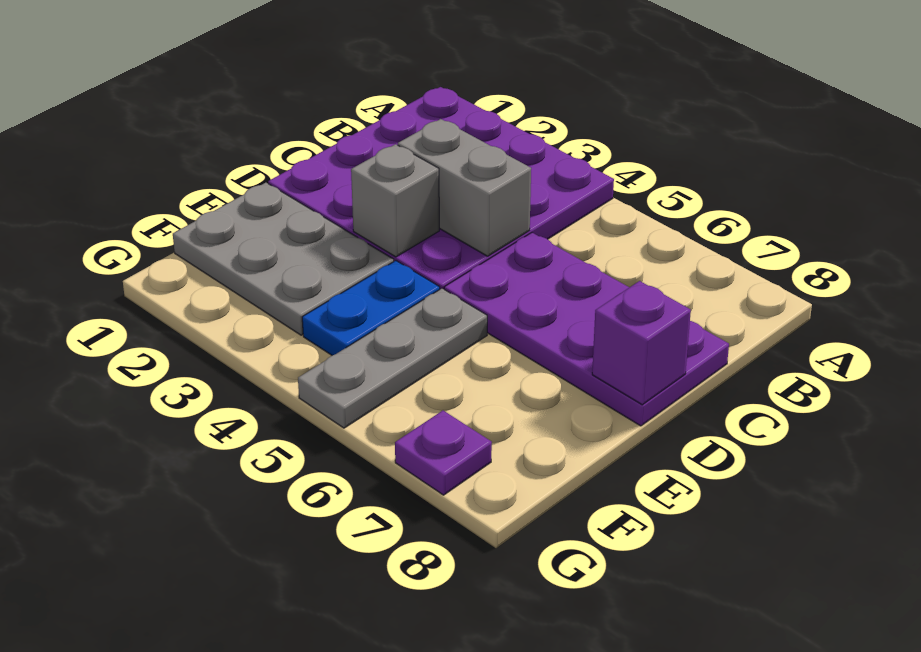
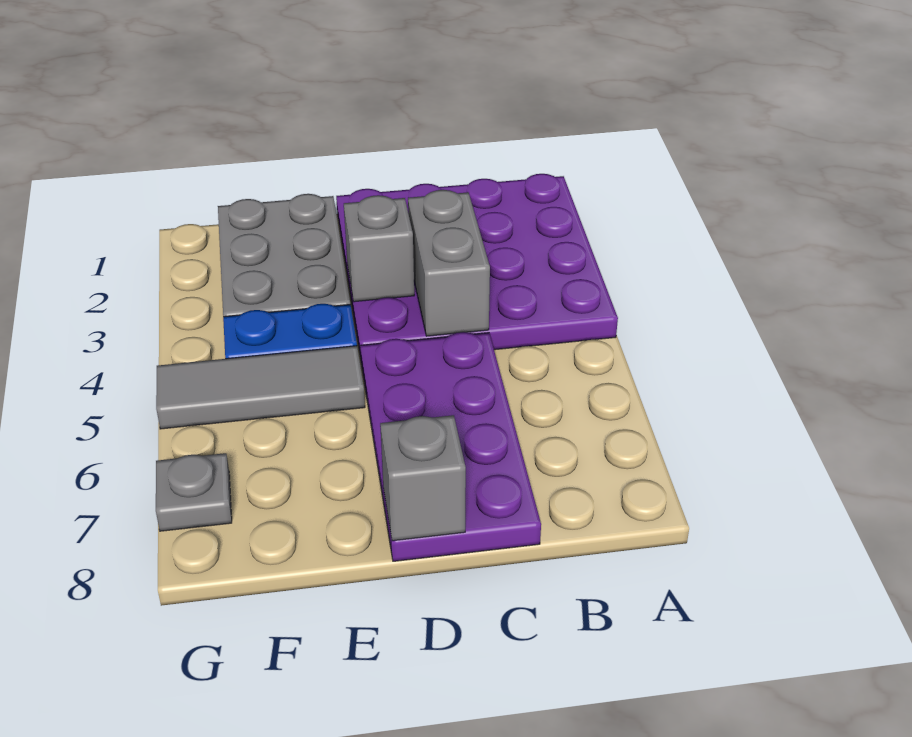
purple 1x1 brick [592,281,691,405] -> grey 1x1 brick [380,415,466,541]
grey 1x3 plate [298,288,487,428] -> grey 1x3 tile [156,346,365,429]
purple 1x1 plate [395,410,492,495] -> grey 1x1 plate [156,453,232,531]

